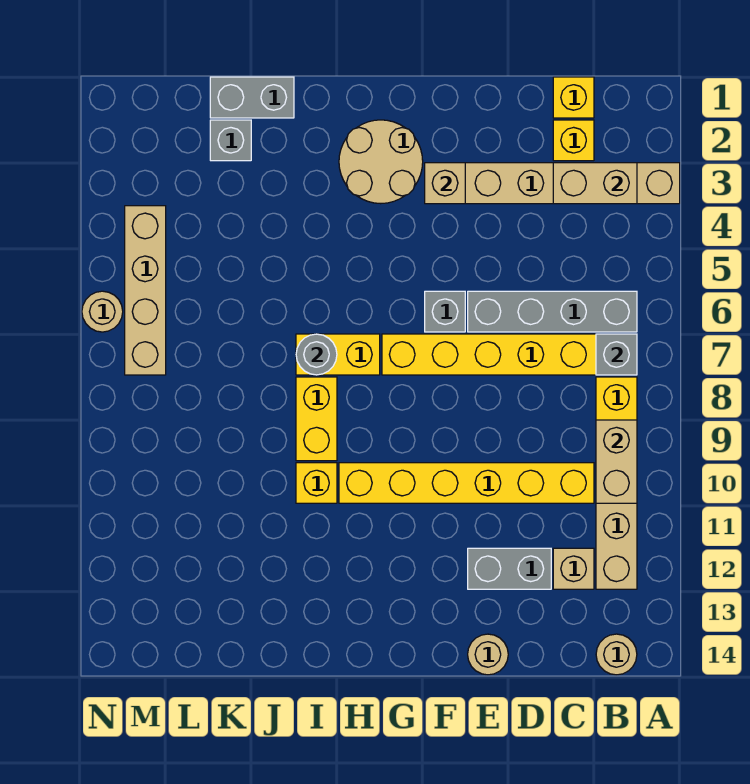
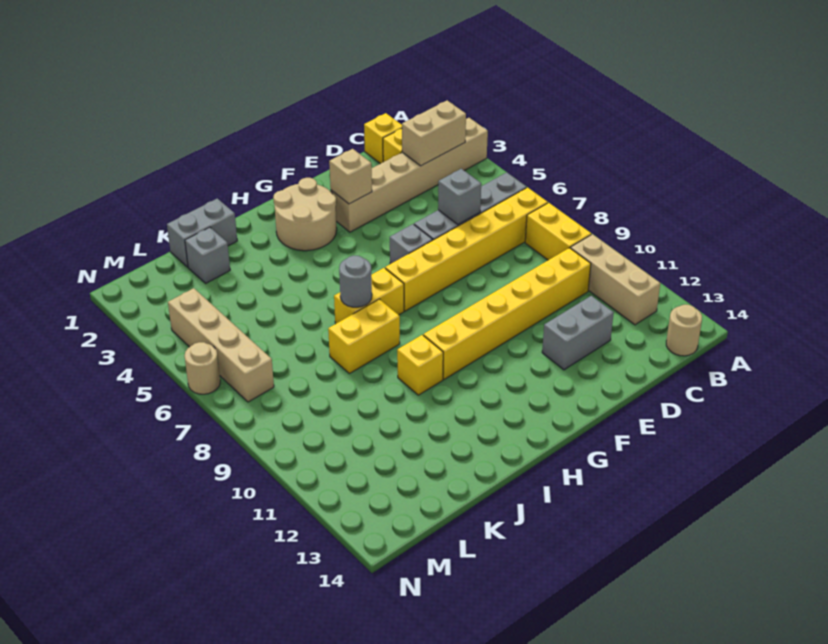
grey 1x1 brick [596,334,637,375] -> grey 1x1 brick moved to [438,169,481,224]
tan 1x2 brick [596,420,637,503] -> none
tan 1x1 brick [553,548,594,589] -> none
tan 1x1 round brick [468,634,508,675] -> none
yellow 1x2 brick [296,377,337,461] -> yellow 1x2 brick turned to [328,299,400,373]

